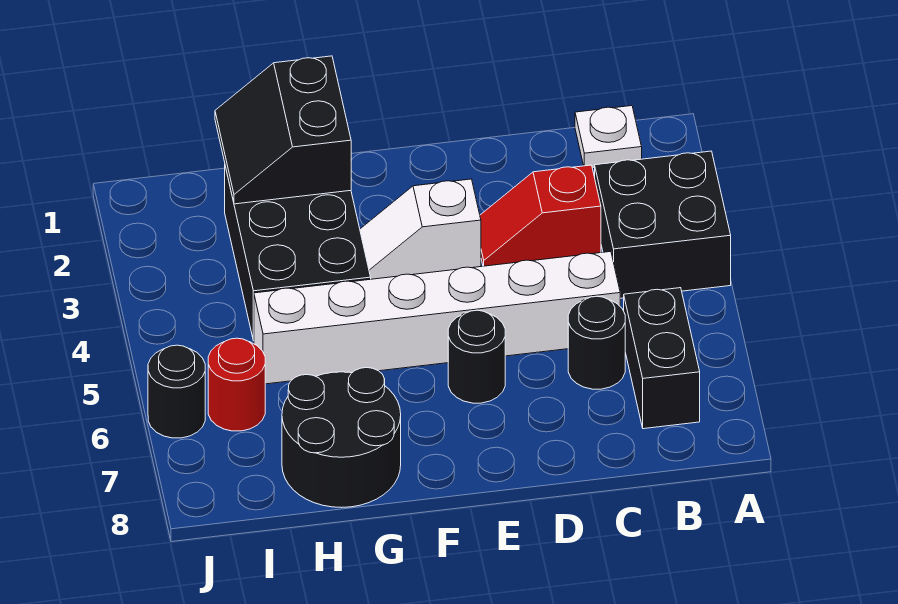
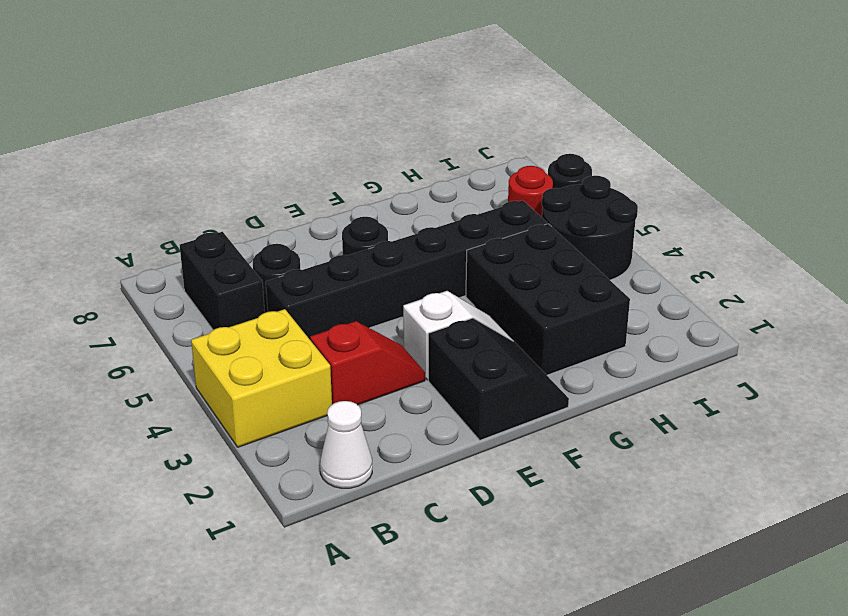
black 2x2 brick [595,151,731,298] -> yellow 2x2 brick [191,309,332,447]
white 1x1 plate [575,106,642,169] -> white 1x1 cone [320,401,372,488]
white 1x6 brick [254,252,620,384] -> black 1x6 brick [266,200,547,339]
black 2x2 slope [215,56,351,204] -> black 2x2 slope moved to [428,318,569,440]
black 2x2 round brick [282,368,401,508] -> black 2x2 round brick moved to [542,176,638,280]

